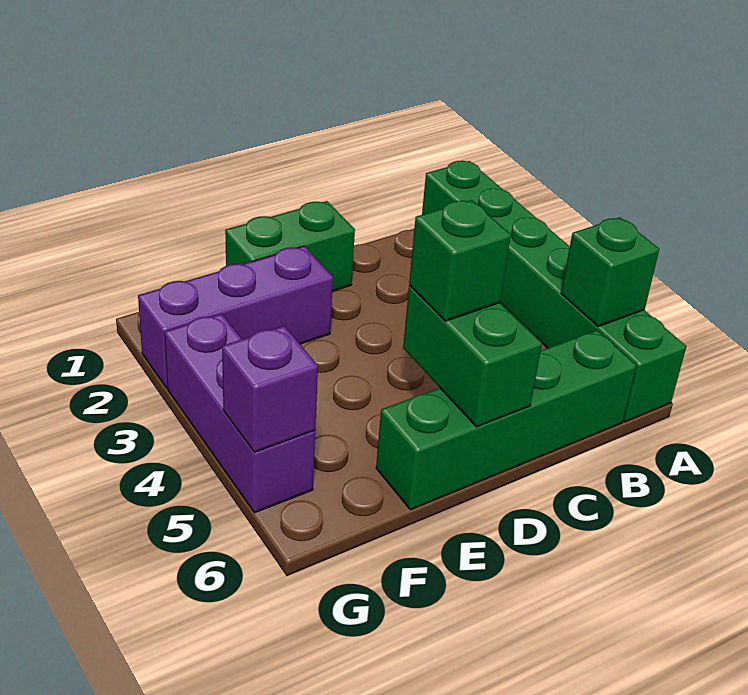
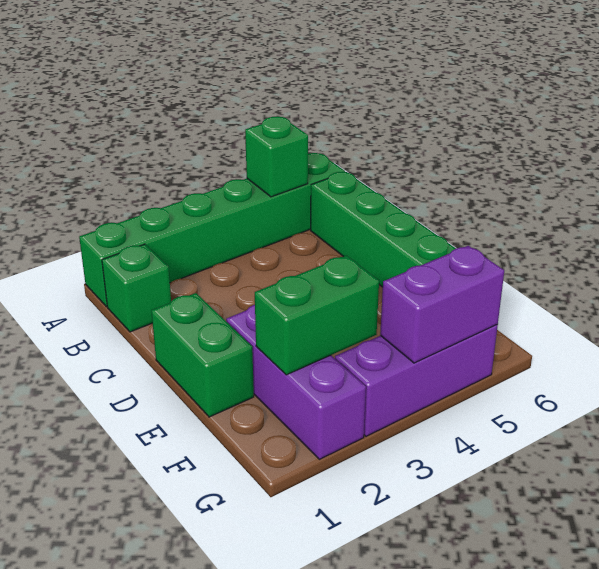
green 1x2 brick [403,285,542,427] -> green 1x2 brick moved to [255,255,379,375]
green 1x1 brick [409,200,511,321] -> green 1x1 brick moved to [102,244,171,332]
purple 1x1 brick [222,326,318,452] -> purple 1x2 brick [380,246,504,363]

